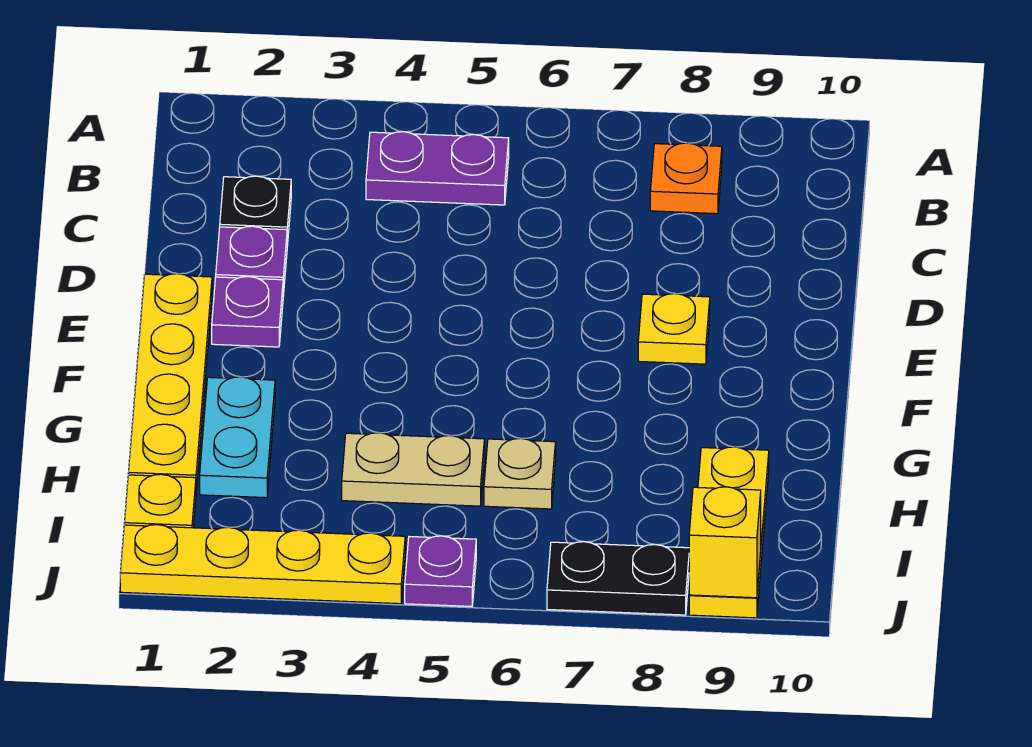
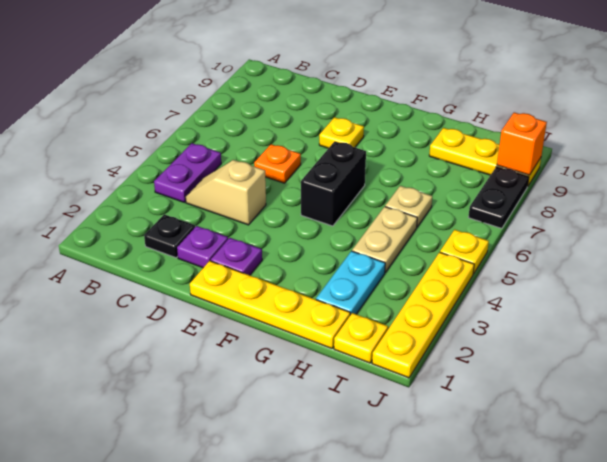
orange 1x1 plate [650,143,722,214] -> orange 1x1 plate moved to [254,144,301,183]
none -> tan 1x2 slope [186,160,266,225]
none -> black 1x2 brick [301,141,366,226]
cyan 1x2 plate [200,377,275,498] -> cyan 1x2 plate turned to [316,251,385,315]
purple 1x1 plate [405,536,476,606] -> yellow 1x1 plate [440,230,489,274]
yellow 1x1 brick [689,487,761,598] -> orange 1x1 brick [497,113,547,175]

